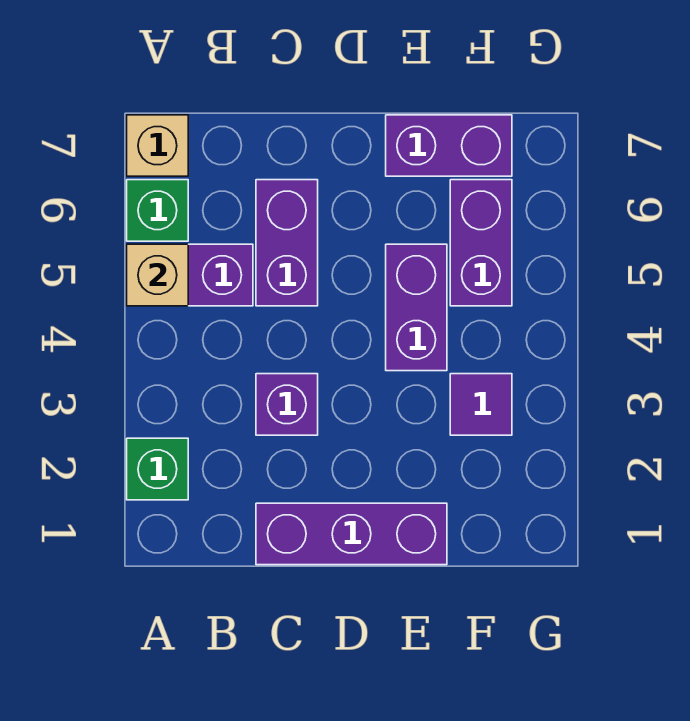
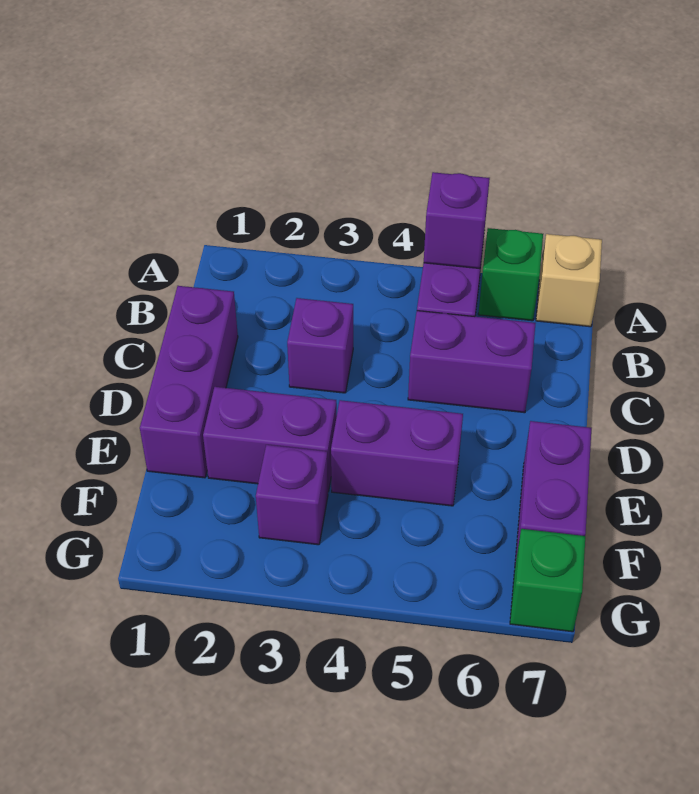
green 1x1 brick [127,438,188,500] -> green 1x1 brick moved to [510,529,585,632]
tan 1x1 brick [127,244,188,306] -> purple 1x1 brick [424,172,490,269]
purple 1x1 tile [450,374,512,435] -> purple 1x1 brick [256,445,328,545]
purple 1x2 brick [450,180,512,306] -> purple 1x2 brick moved to [203,387,337,492]

